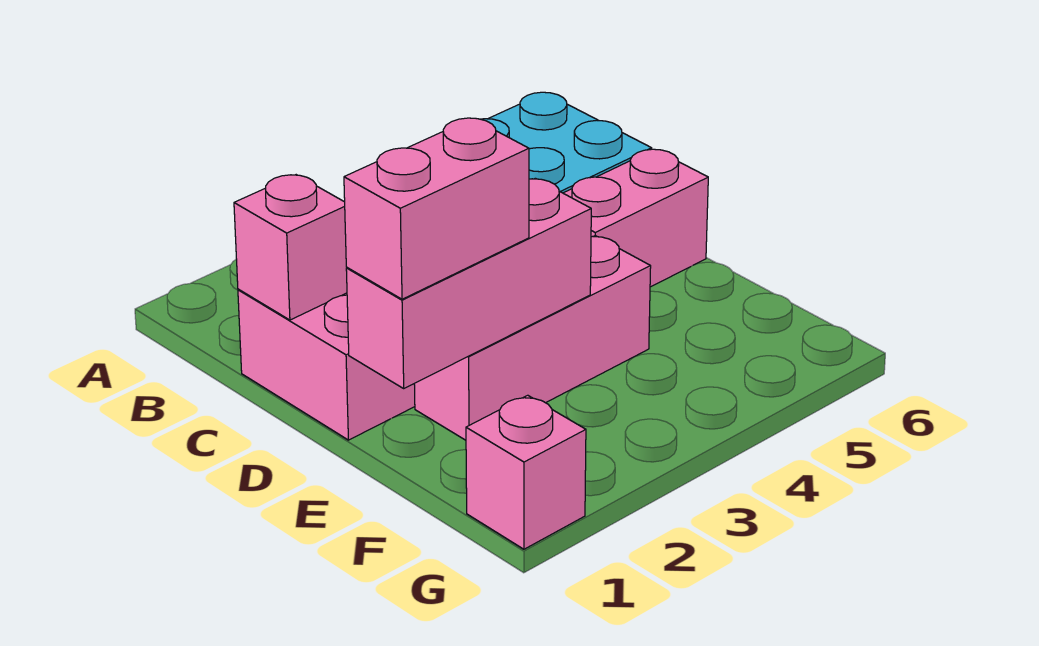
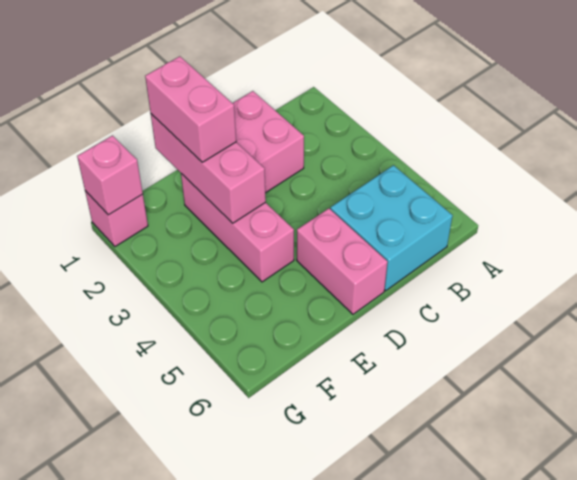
pink 1x1 brick [234,175,347,320] -> pink 1x1 brick moved to [77,136,143,215]

